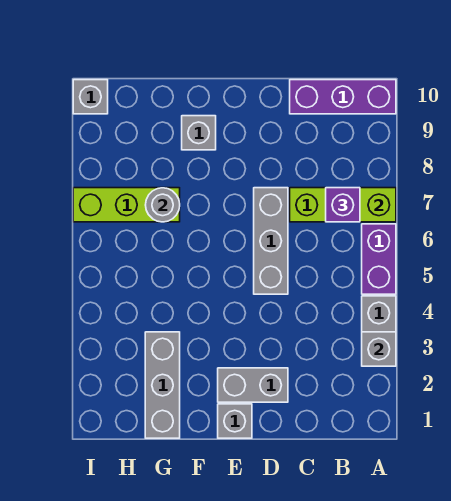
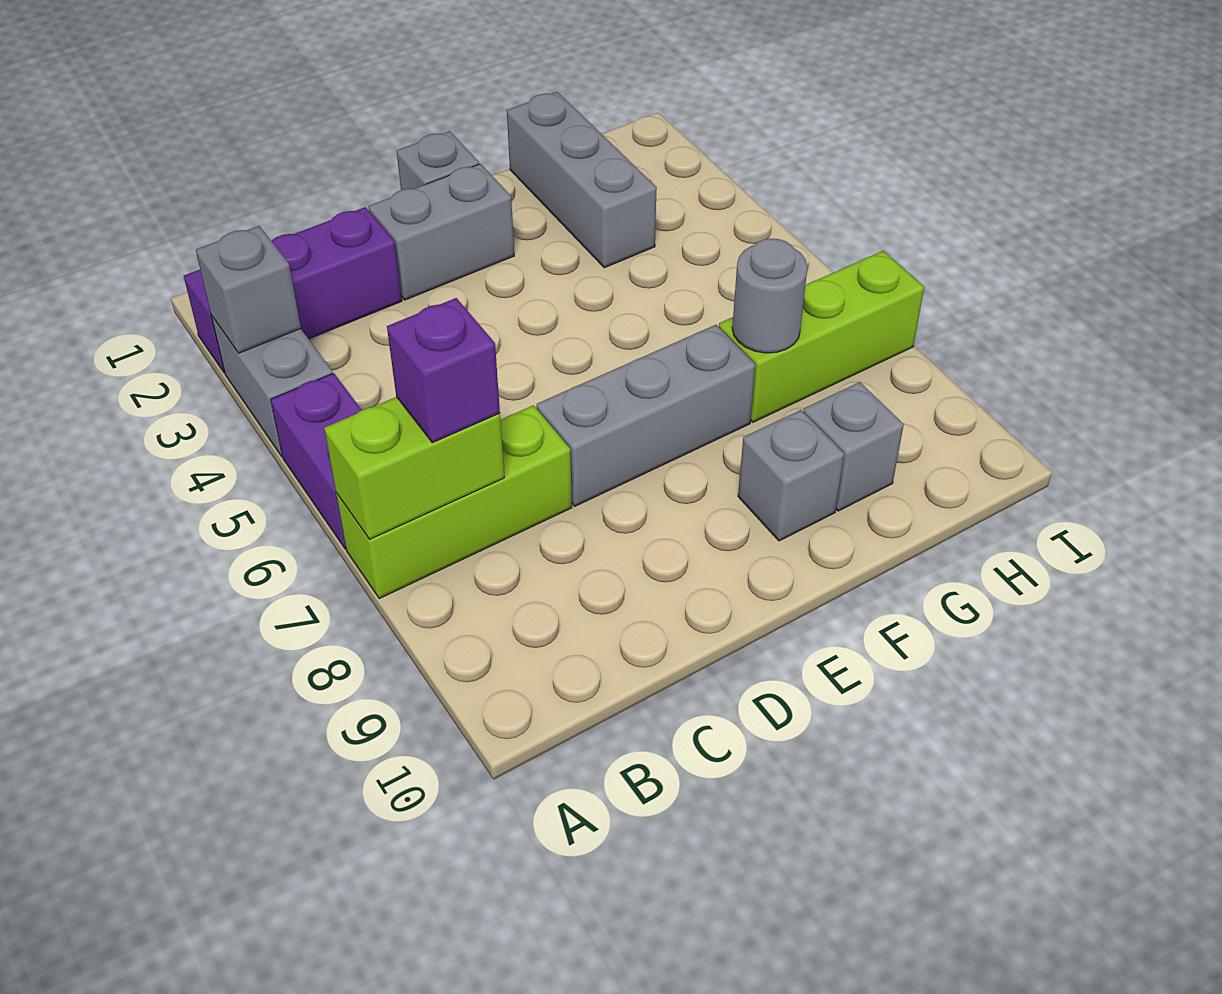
purple 1x3 brick [290,80,396,114] -> purple 1x3 brick moved to [184,207,402,373]
grey 1x3 brick [254,188,288,294] -> grey 1x3 brick turned to [537,325,755,506]
grey 1x1 brick [73,80,108,114] -> grey 1x1 brick moved to [803,382,904,511]

